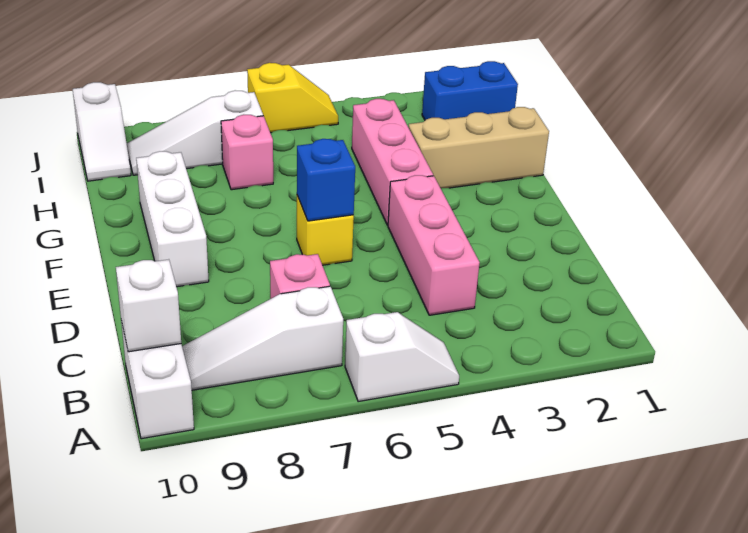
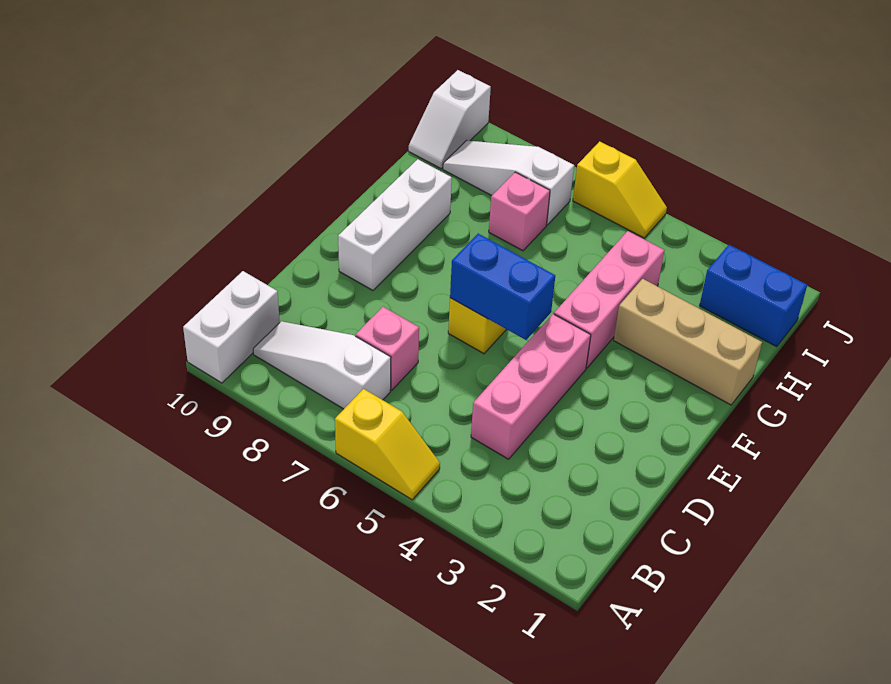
white 1x2 slope [345,312,459,402] -> yellow 1x2 slope [335,389,440,500]
white 1x1 brick [116,259,181,352] -> none
blue 1x1 brick [297,139,355,221] -> blue 1x2 brick [450,234,555,340]

